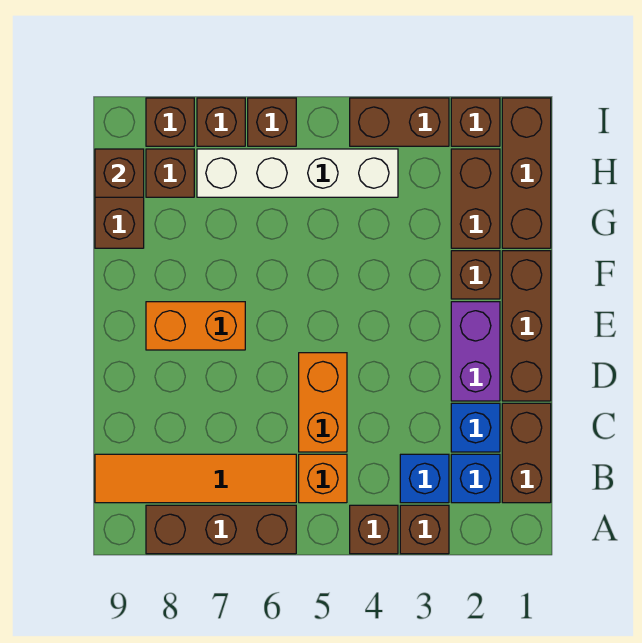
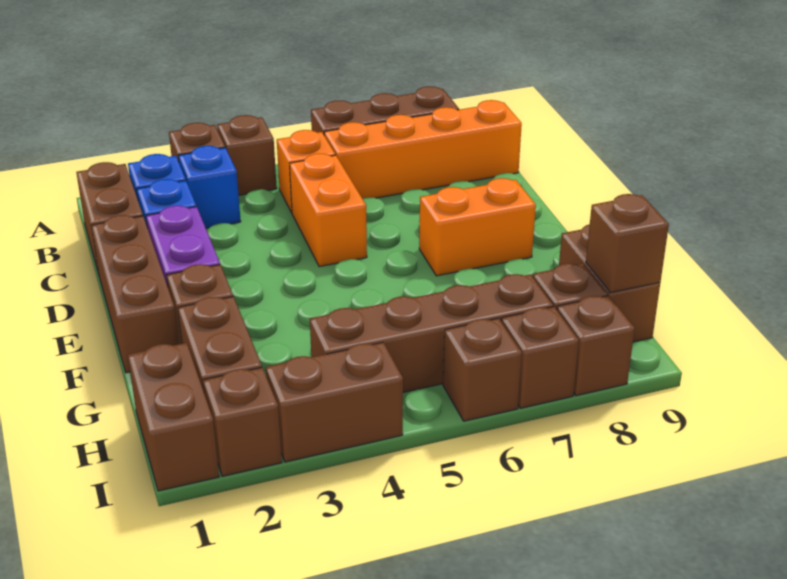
orange 1x4 tile [95,454,296,503] -> orange 1x4 brick [324,100,522,198]
brown 1x3 brick [502,98,551,248] -> brown 1x2 brick [128,343,219,491]
white 1x4 brick [197,149,398,197] -> brown 1x4 brick [310,274,553,392]

